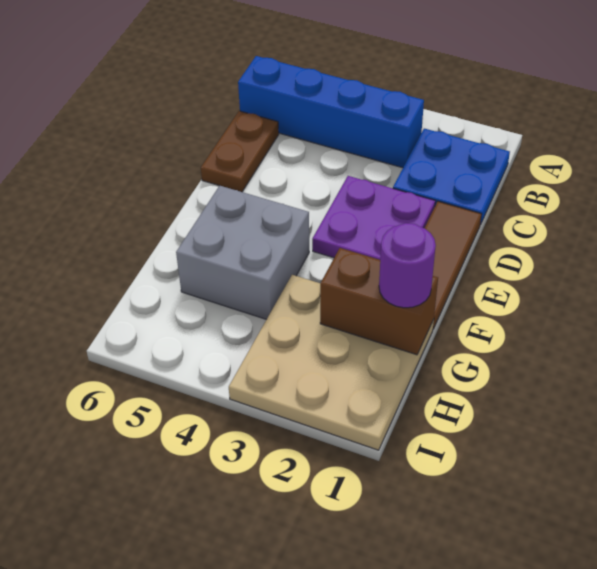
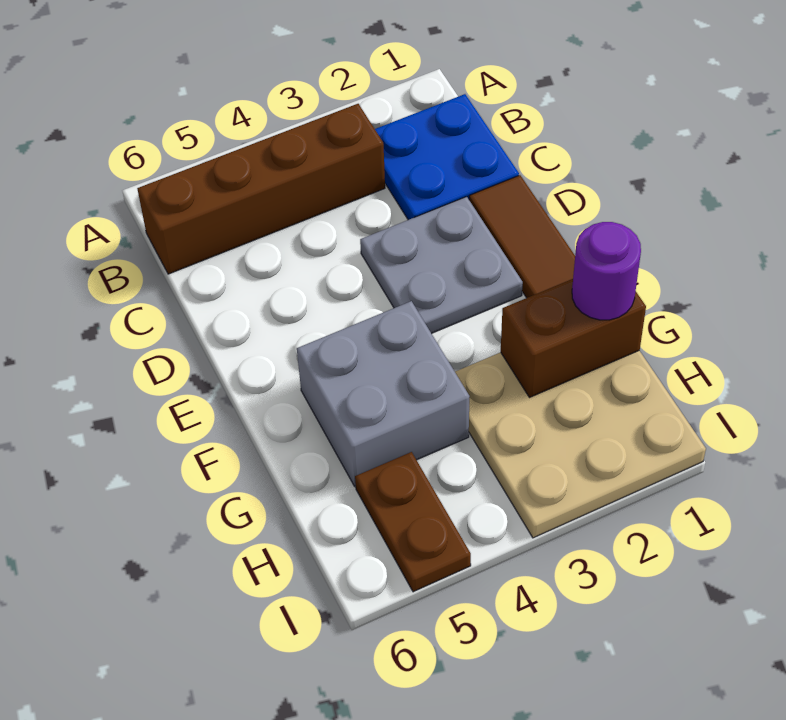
blue 1x4 brick [238,56,424,168] -> brown 1x4 brick [137,104,385,274]
brown 1x2 plate [201,111,279,192] -> brown 1x2 plate moved to [355,452,471,592]
purple 2x2 plate [312,176,435,260] -> grey 2x2 plate [360,197,523,333]

